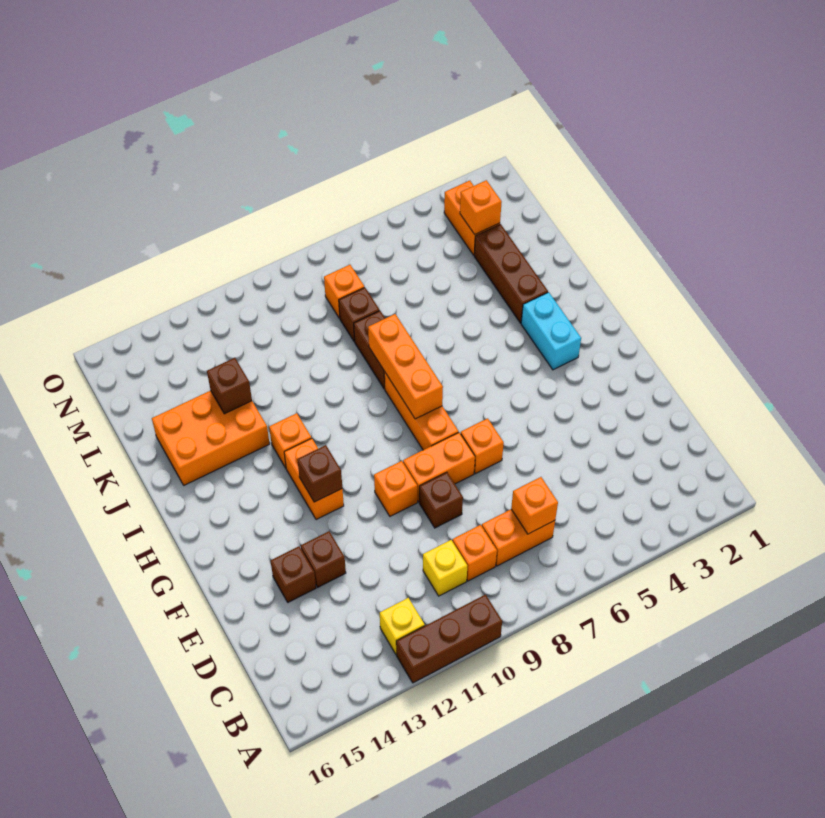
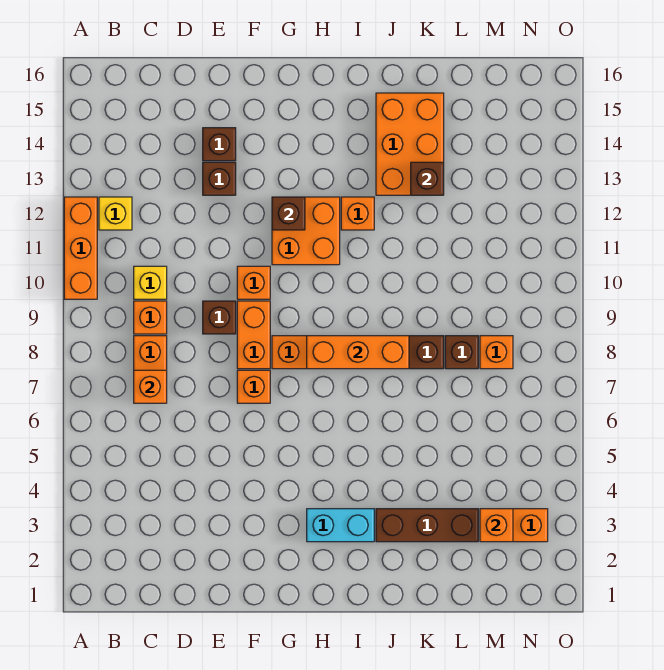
brown 1x3 brick [396,595,502,683] -> orange 1x3 brick [64,197,97,299]
orange 1x2 brick [284,438,344,520] -> orange 2x2 brick [272,197,340,265]

